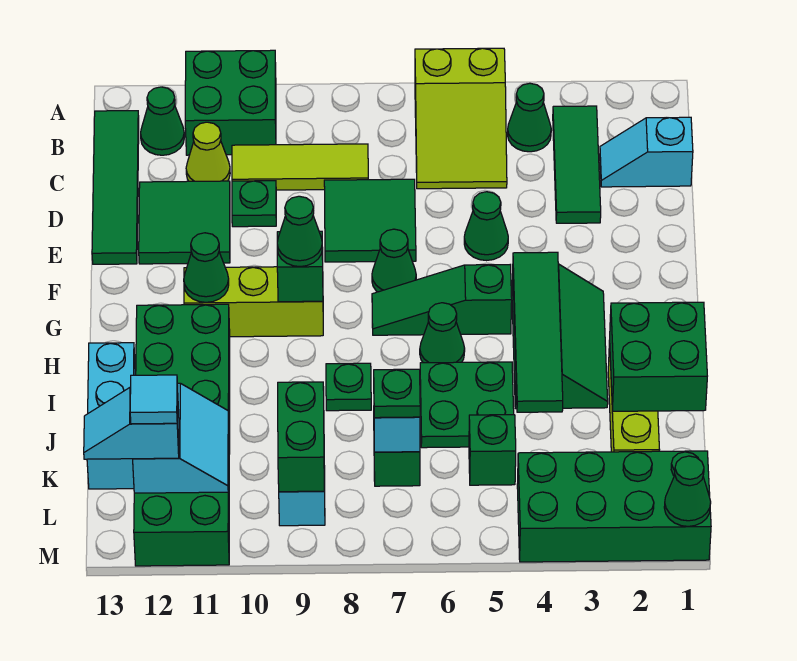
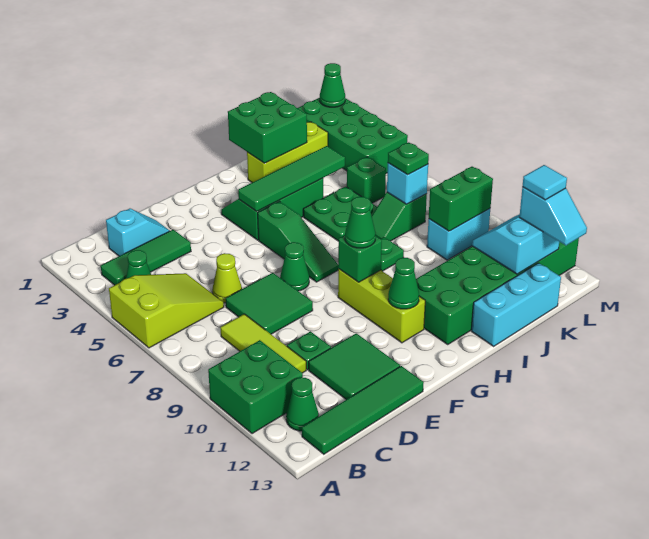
cyan 1x2 slope [600,117,693,187] -> cyan 1x2 slope turned to [106,209,170,256]
lime 1x1 cone [186,122,230,181] -> lime 1x1 cone moved to [212,253,242,303]
green 1x1 cone [464,192,508,261] -> none
green 1x1 cone [420,303,465,363] -> none

